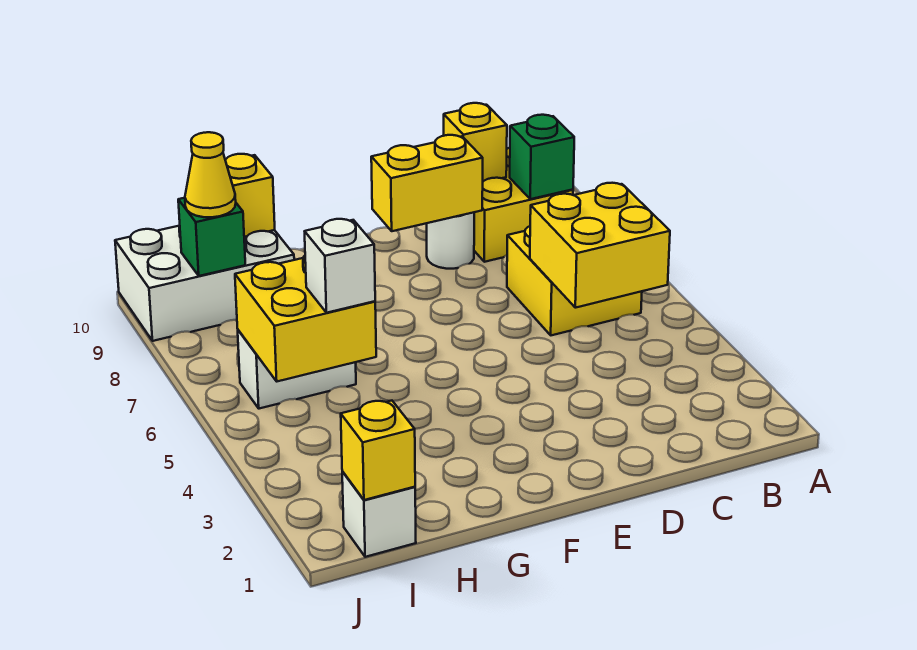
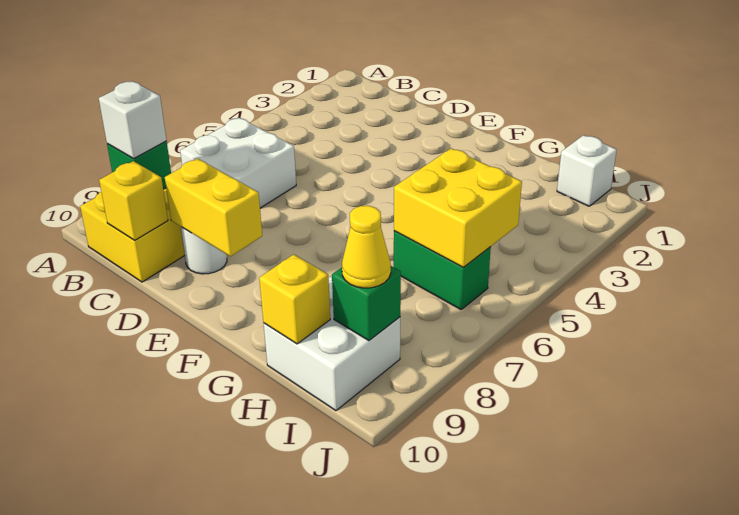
yellow 2x2 brick [530,183,670,308] -> none
yellow 2x2 brick [507,226,642,335] -> white 2x2 brick [180,118,296,208]
white 1x1 brick [305,219,375,313] -> white 1x1 brick moved to [99,81,167,158]
white 1x2 brick [238,330,356,409] -> green 1x2 brick [394,231,491,309]
white 2x3 brick [115,226,294,341] -> white 2x2 brick [264,276,400,411]
yellow 1x1 brick [341,401,415,500] -> none

